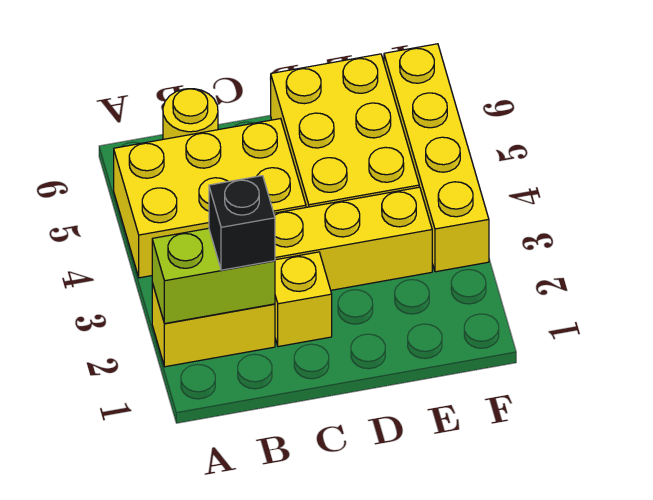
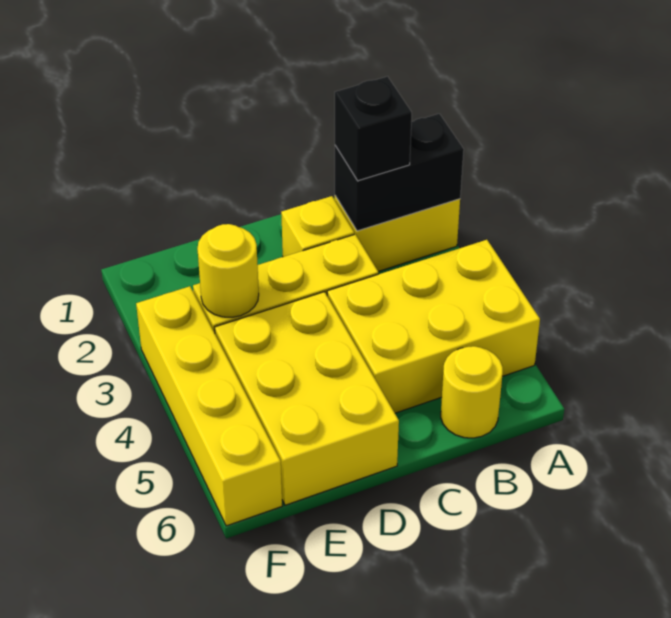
lime 1x2 brick [152,228,275,324] -> black 1x2 brick [335,114,464,231]
none -> yellow 1x1 round brick [197,224,259,317]

